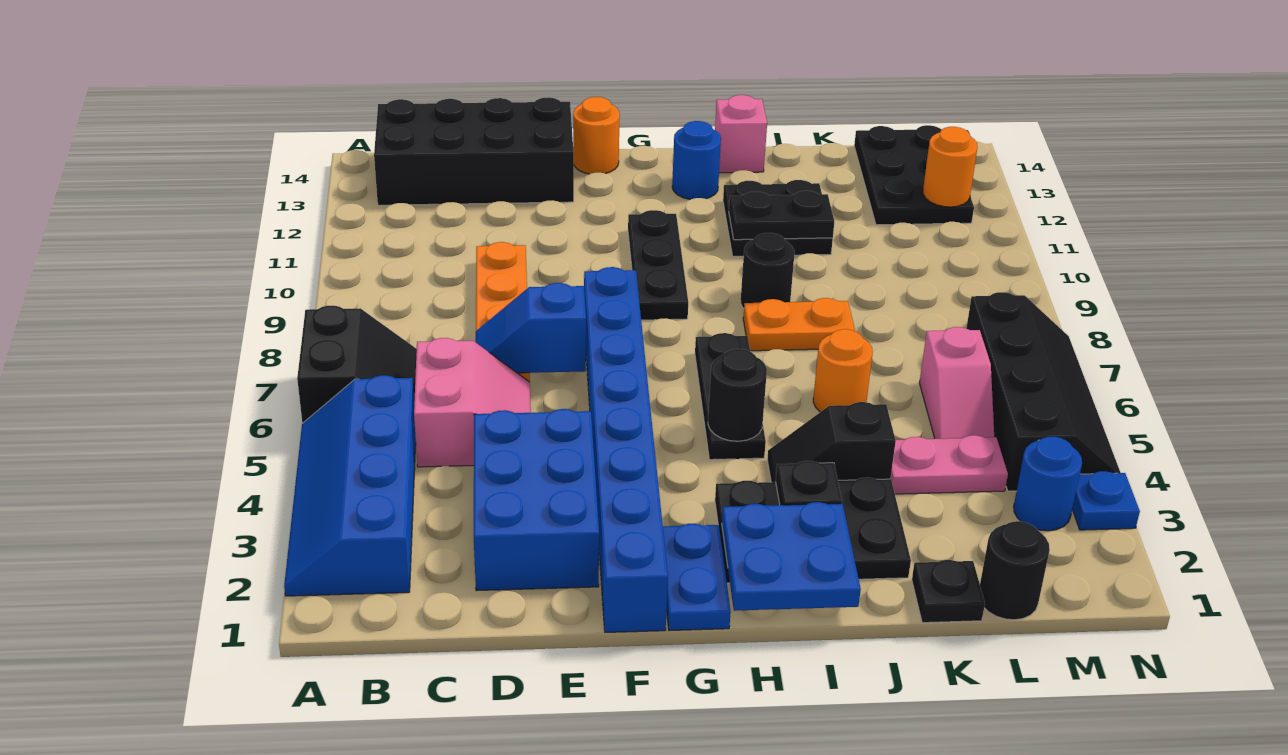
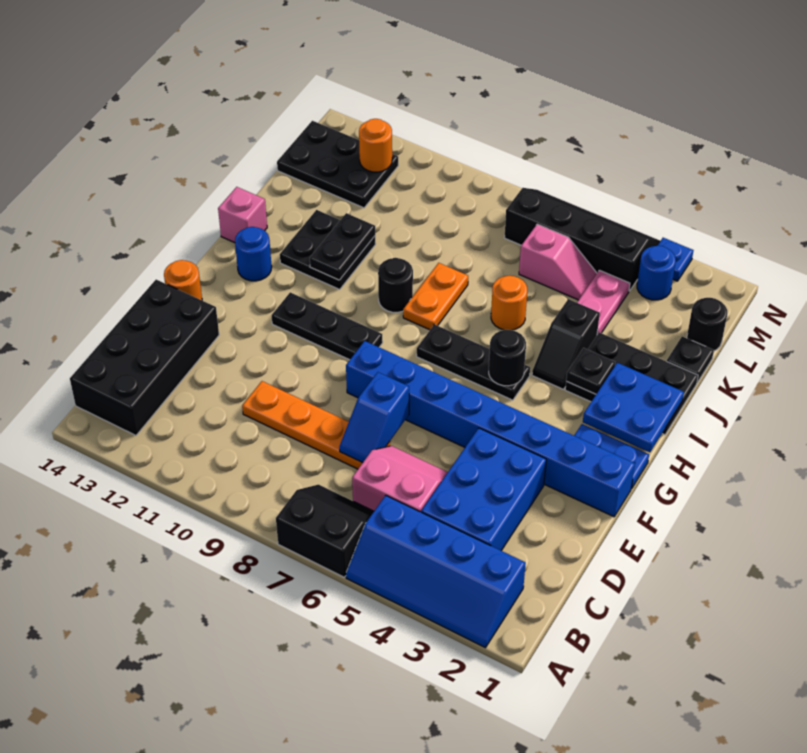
blue 2x3 brick [474,409,599,591] -> blue 2x3 brick turned to [421,428,546,551]
black 2x3 plate [715,477,911,583] -> black 2x3 plate turned to [565,332,698,435]

